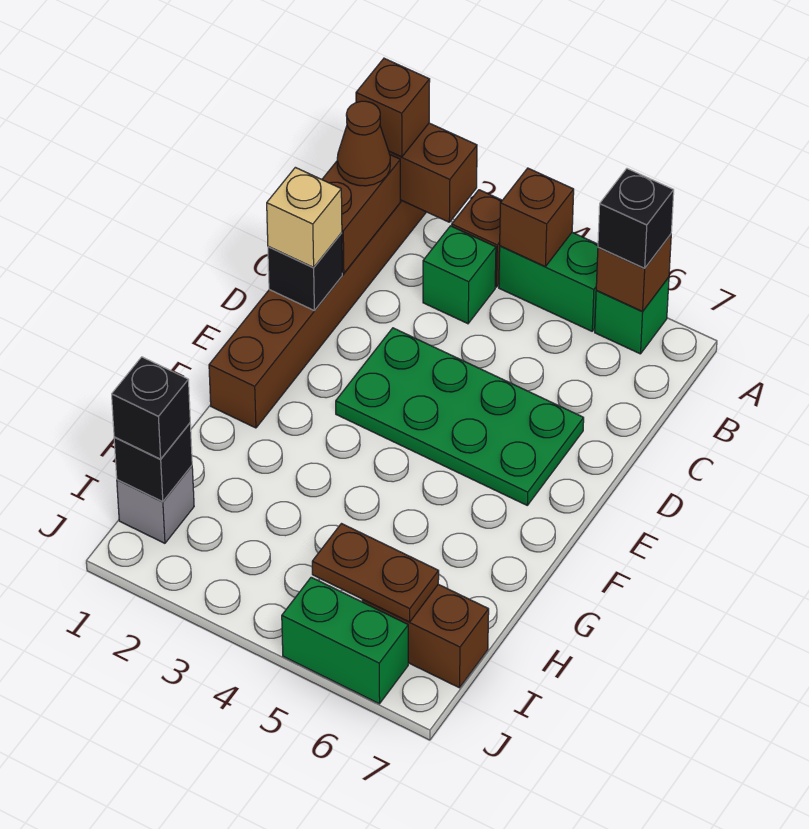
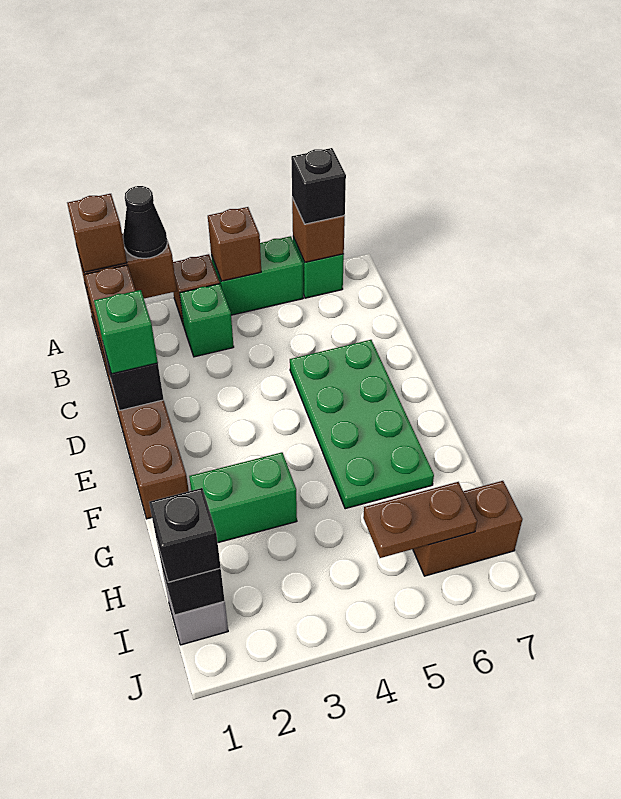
none -> black 1x1 cone [123,186,167,259]
brown 1x1 cone [337,101,390,186] -> none
tan 1x1 brick [267,167,342,267] -> green 1x1 brick [94,290,158,374]
green 2x4 plate [336,328,584,505] -> green 2x4 plate turned to [290,340,434,509]
green 1x2 brick [282,577,408,704] -> green 1x2 brick moved to [189,452,297,543]

